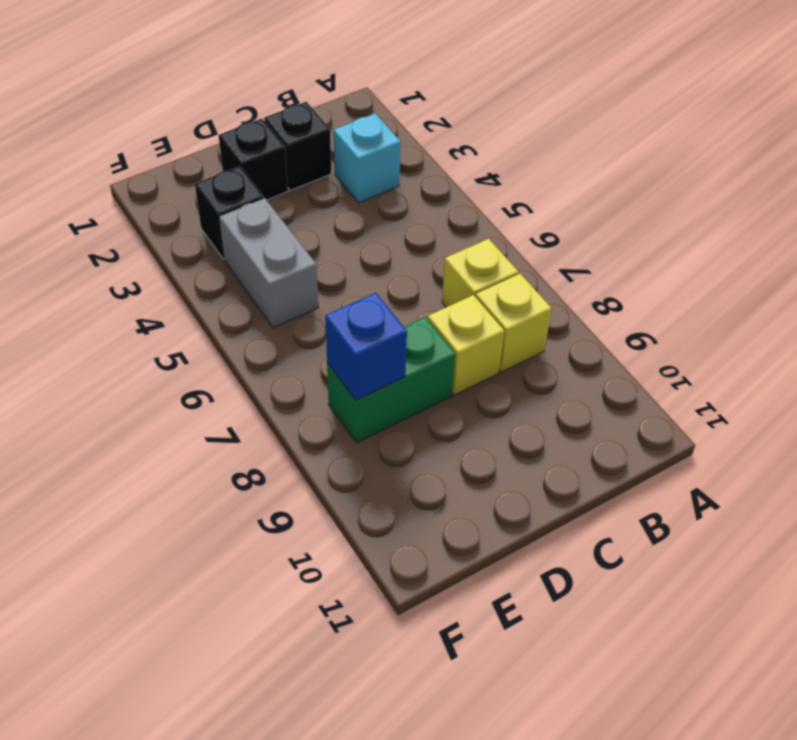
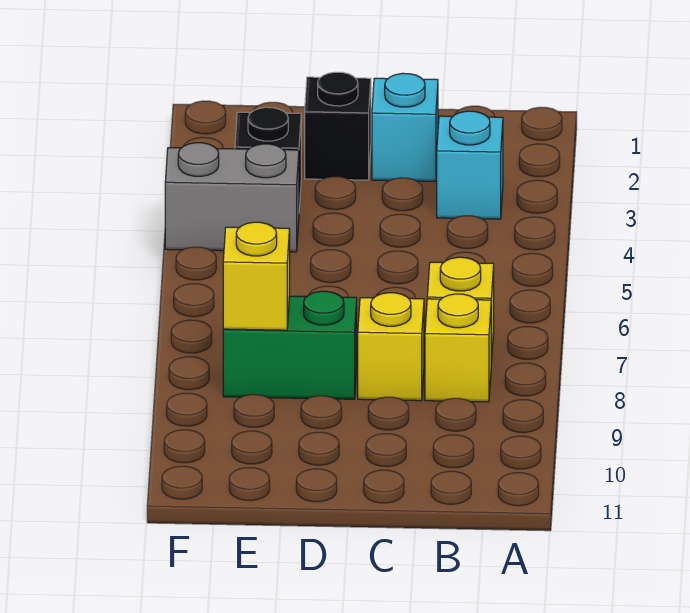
black 1x1 brick [264,102,331,191] -> cyan 1x1 brick [372,73,438,181]
grey 1x2 brick [219,198,318,328] -> grey 1x2 brick turned to [165,143,299,252]
blue 1x1 brick [325,293,407,400] -> yellow 1x1 brick [223,222,290,330]

